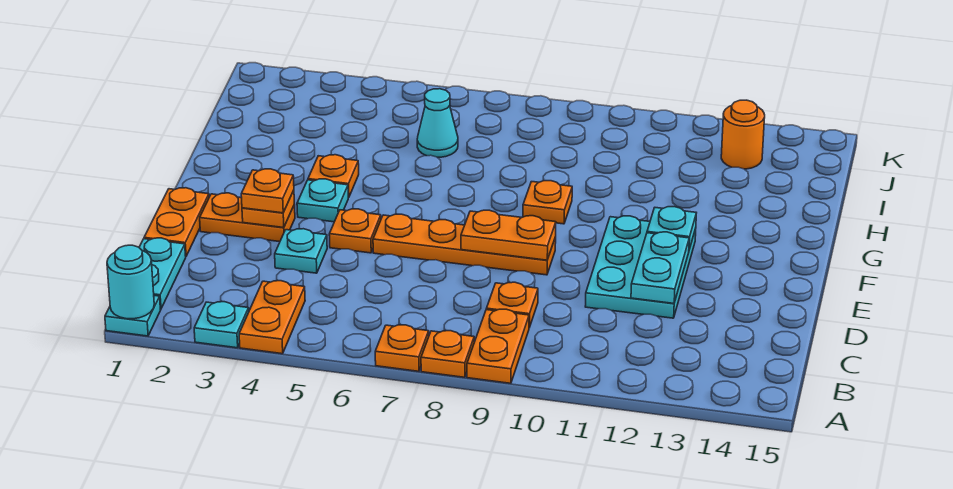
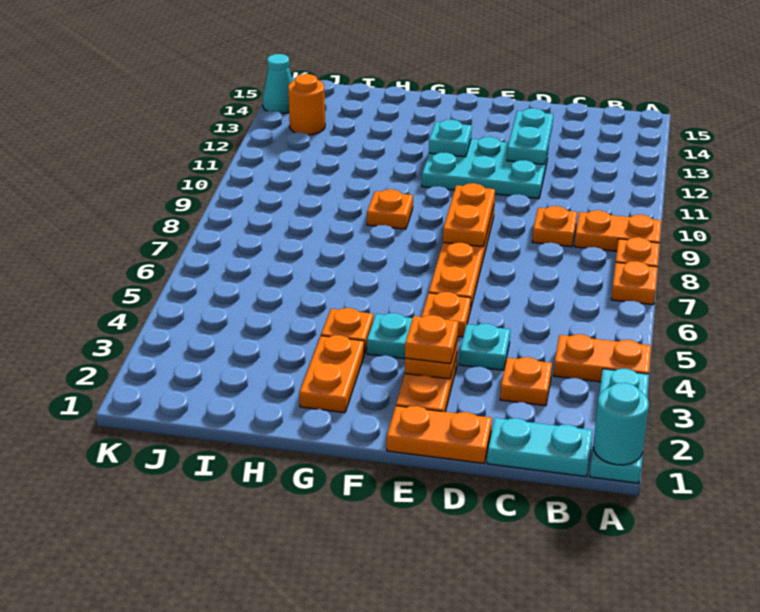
none -> orange 1x1 plate [500,357,552,406]
cyan 1x2 plate [631,232,689,303] -> cyan 1x2 plate turned to [507,108,553,164]
none -> orange 1x2 plate [299,335,364,413]
cyan 1x1 cone [417,89,458,157] -> cyan 1x1 cone moved to [263,54,293,114]

